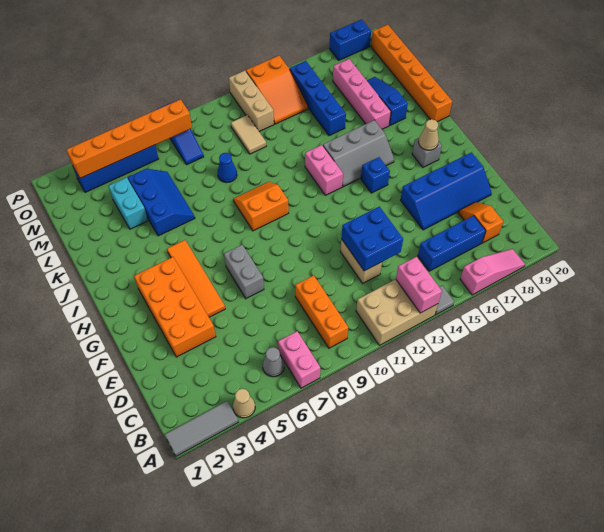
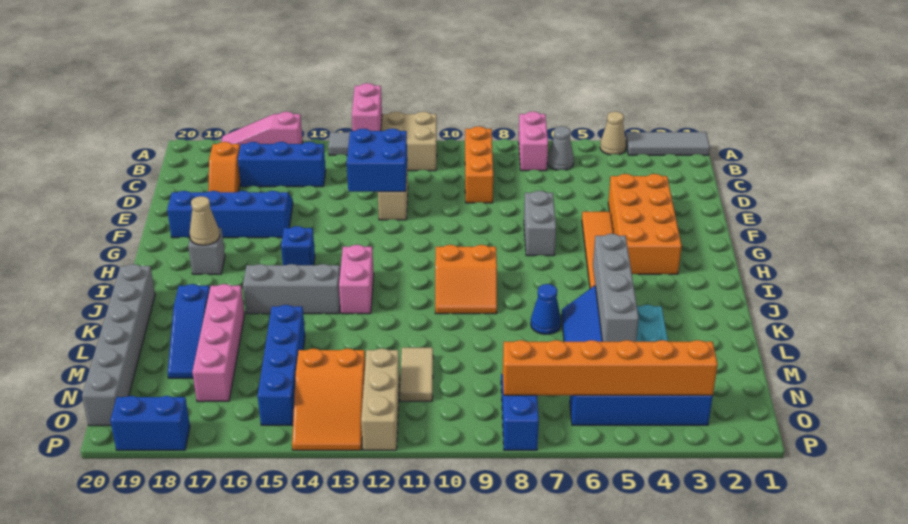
none -> grey 1x4 brick [593,234,639,342]
orange 1x6 brick [371,25,452,122] -> grey 1x6 brick [82,264,155,426]
blue 1x1 cone [218,153,237,183] -> blue 1x1 cone moved to [531,284,561,334]
orange 2x3 slope [246,56,308,124] -> orange 2x3 slope turned to [292,349,365,450]

